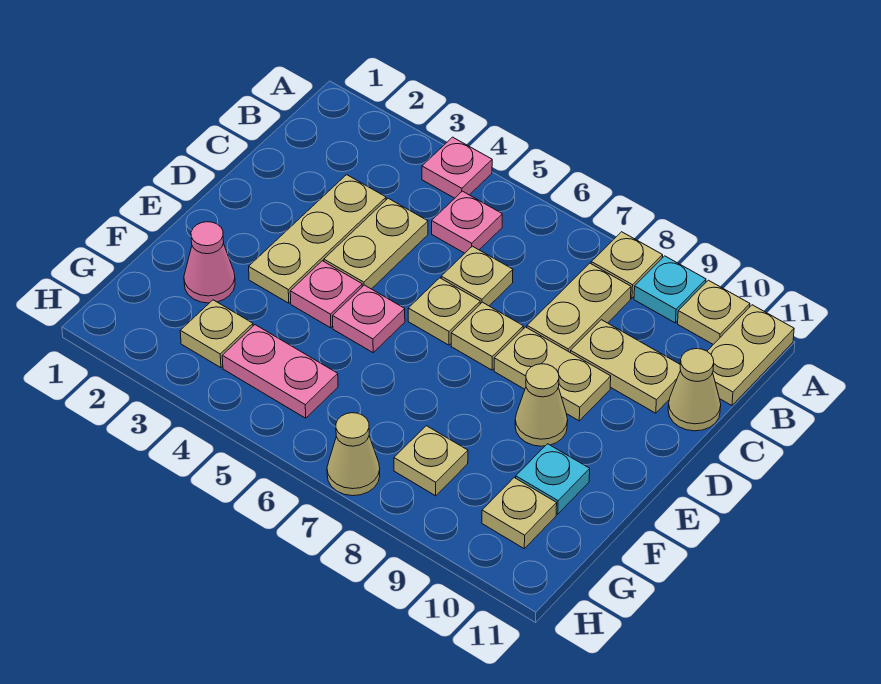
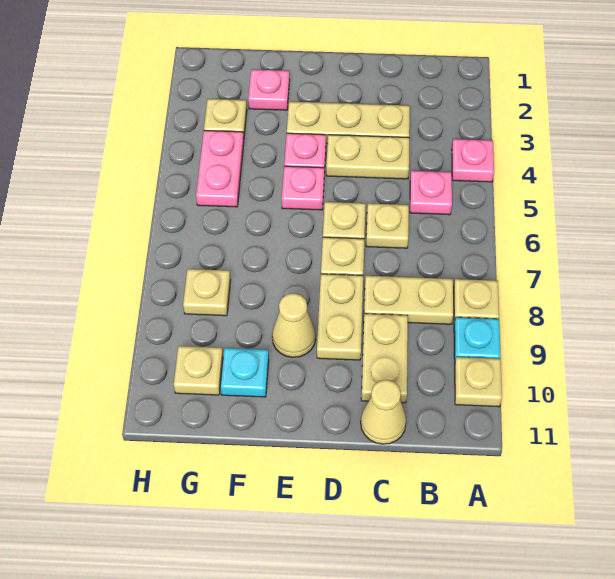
tan 1x2 plate [707,305,794,405] -> none
pink 1x1 cone [184,222,235,303] -> pink 1x1 plate [248,69,290,110]
tan 1x1 cone [327,413,380,496] -> none

